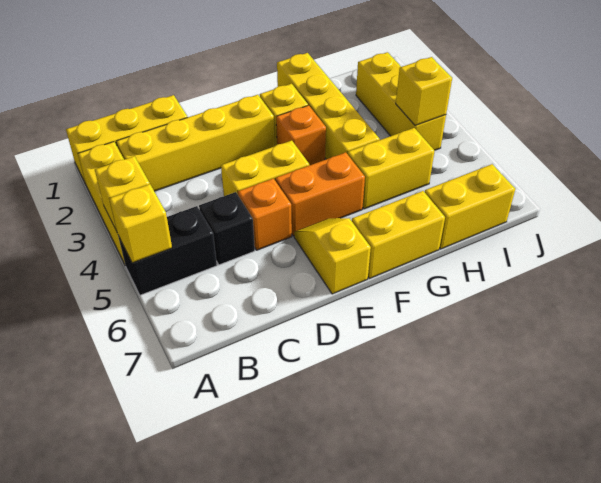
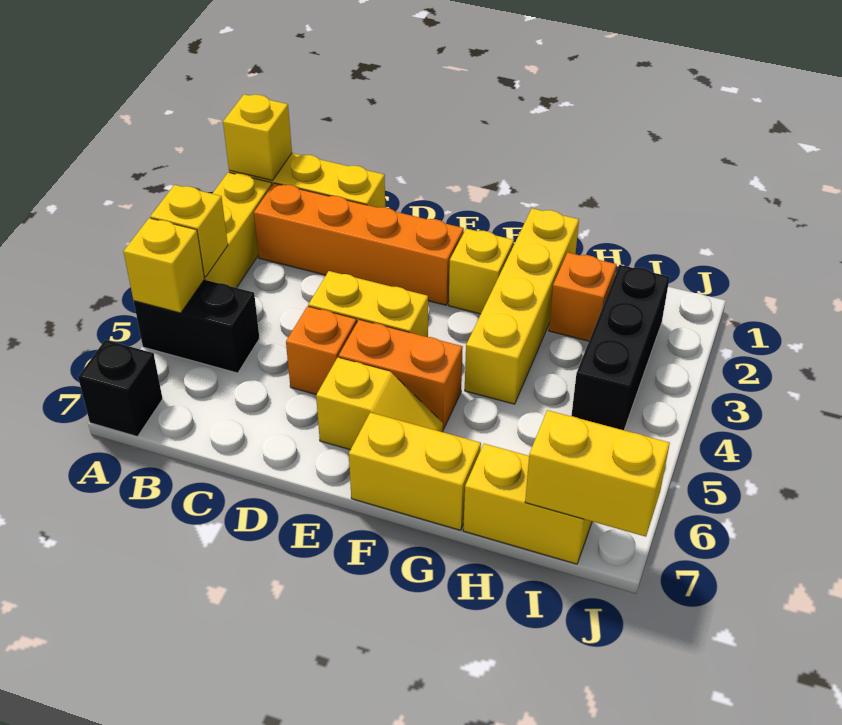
yellow 1x4 brick [116,95,275,191] -> orange 1x4 brick [254,183,464,305]
black 1x1 brick [199,192,255,265] -> black 1x1 brick moved to [78,340,163,437]
yellow 1x2 slope [294,218,371,294] -> yellow 1x2 slope turned to [316,357,443,450]
orange 1x1 brick [276,105,326,165] -> orange 1x1 brick moved to [549,252,617,341]
yellow 1x2 brick [347,128,435,209] -> yellow 1x2 brick moved to [525,410,670,537]
yellow 1x3 brick [356,52,446,150] -> black 1x3 brick [571,265,670,430]
yellow 1x1 brick [396,57,452,126] -> yellow 1x1 brick moved to [223,94,292,180]

